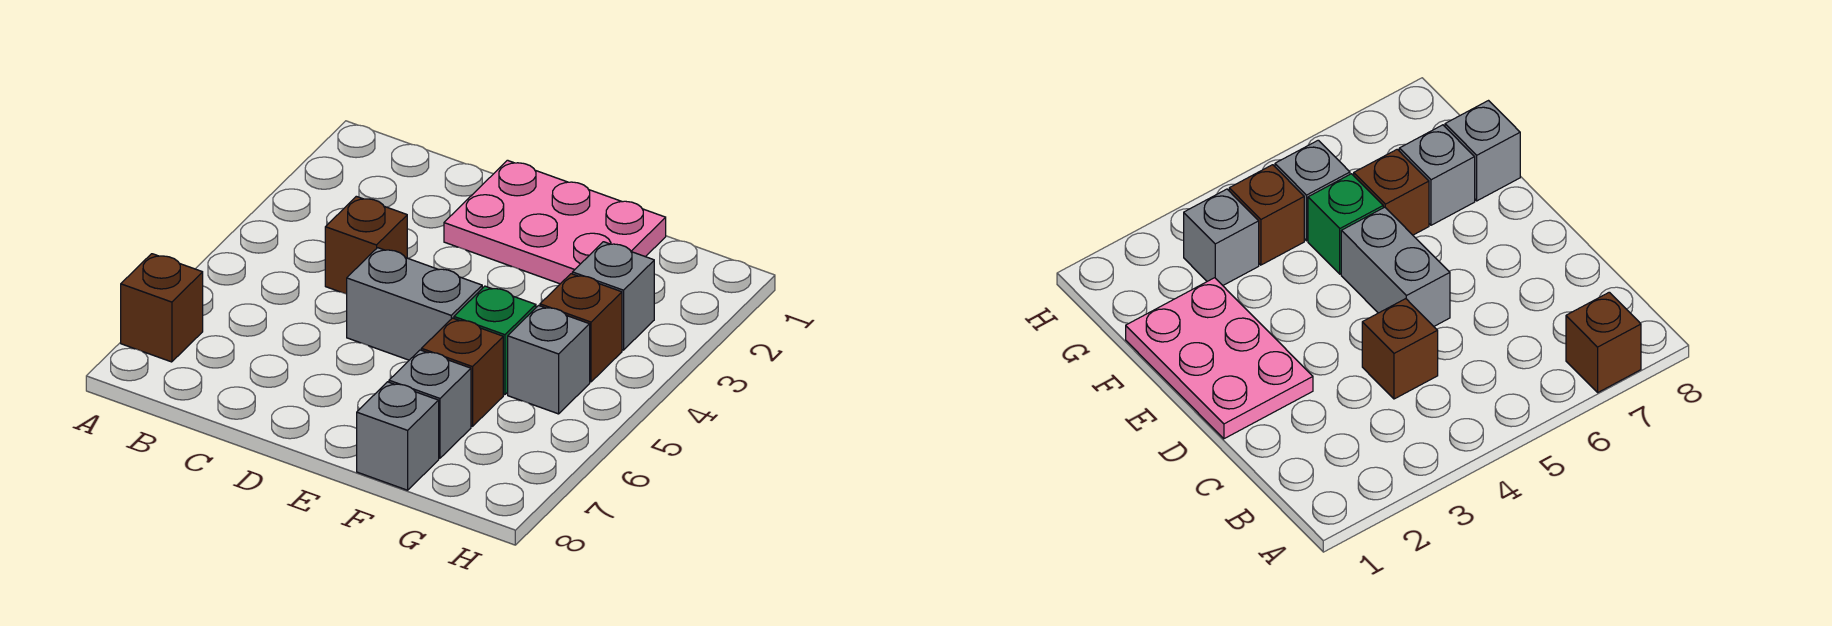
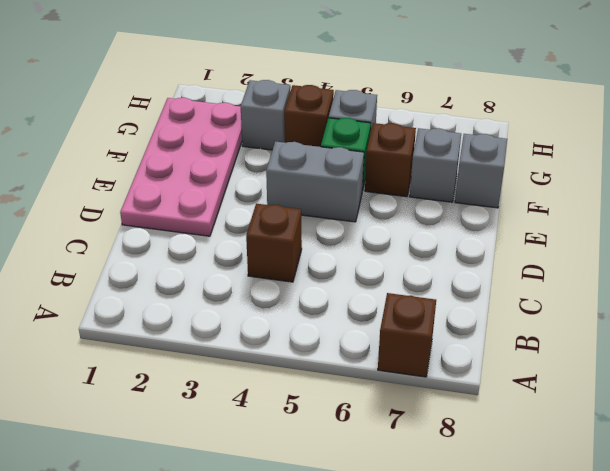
pink 2x3 plate [444,160,666,284] -> pink 2x4 plate [120,98,242,236]
grey 1x2 brick [347,248,482,360] -> grey 1x2 brick turned to [266,141,364,222]

